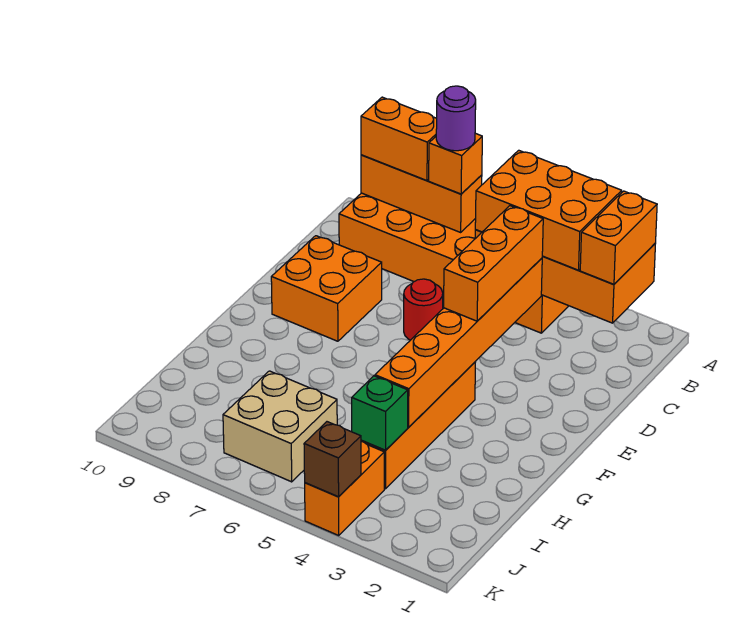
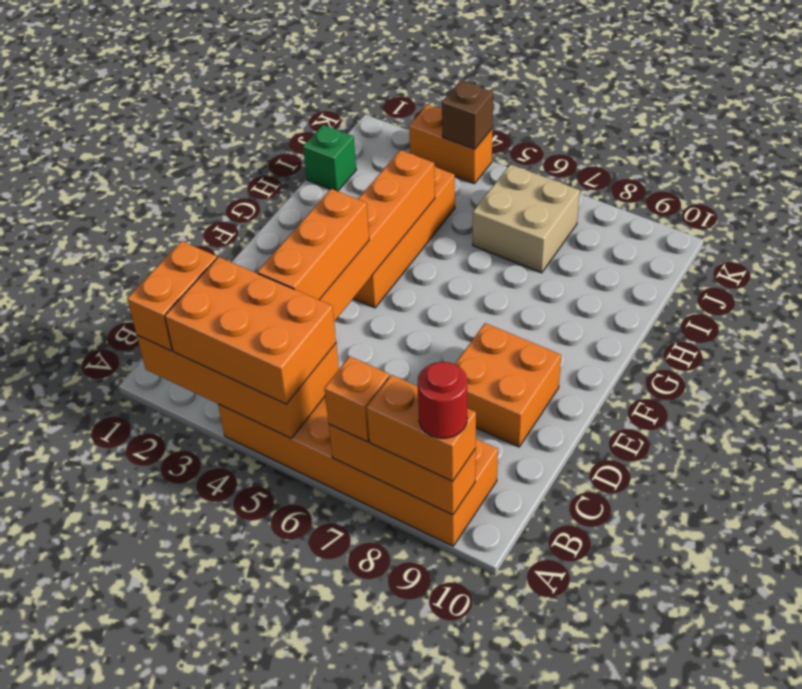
purple 1x1 round brick [436,86,476,151] -> none
red 1x1 round brick [404,279,443,340] -> red 1x1 round brick moved to [418,362,467,438]
green 1x1 brick [352,376,408,450] -> green 1x1 brick moved to [303,125,356,191]
orange 1x2 brick [305,441,384,535] -> orange 1x2 brick turned to [409,105,493,184]

